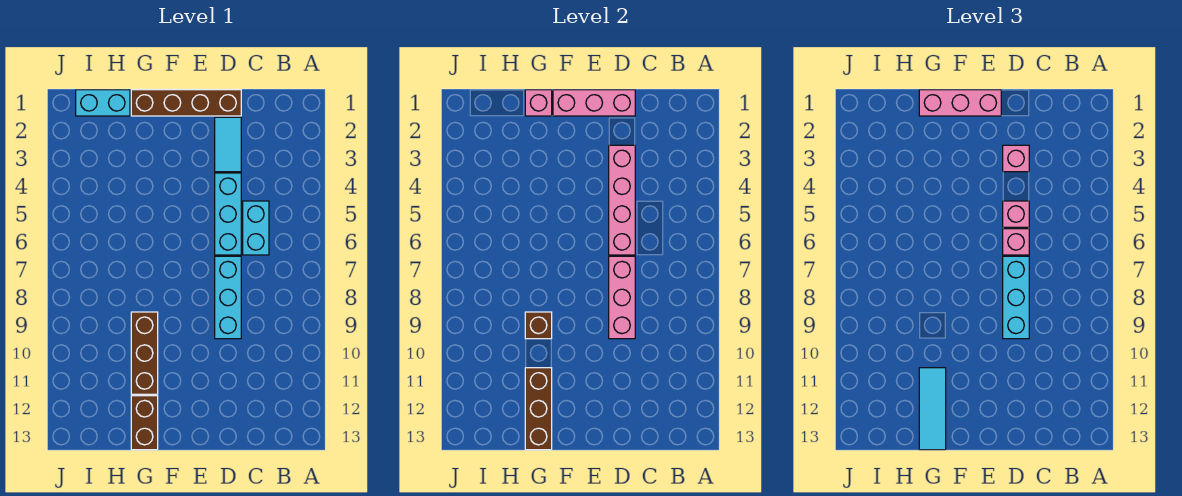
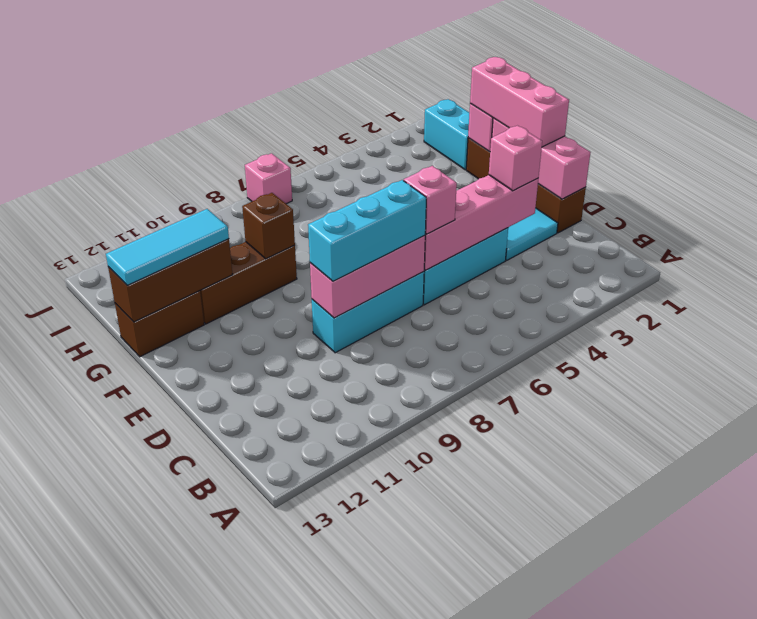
cyan 1x2 brick [243,201,269,255] -> none
pink 1x1 brick [1003,201,1029,227] -> pink 1x1 brick moved to [245,153,292,204]

